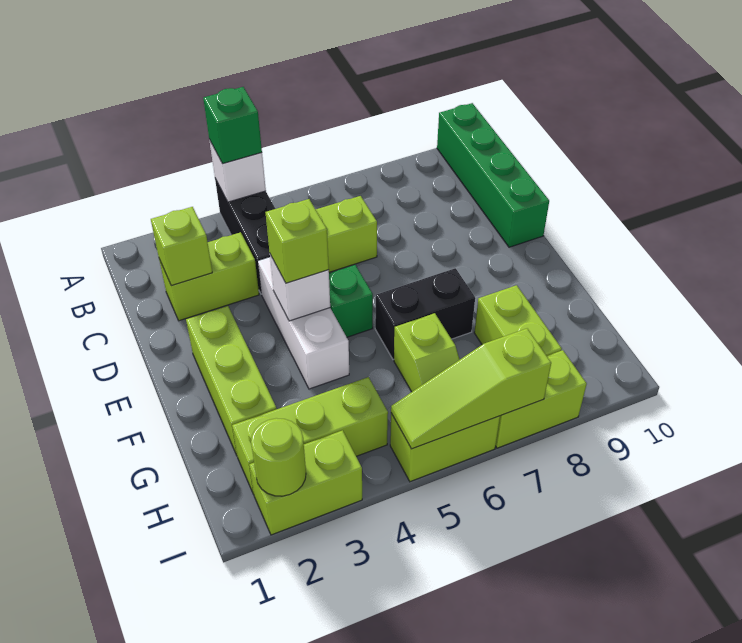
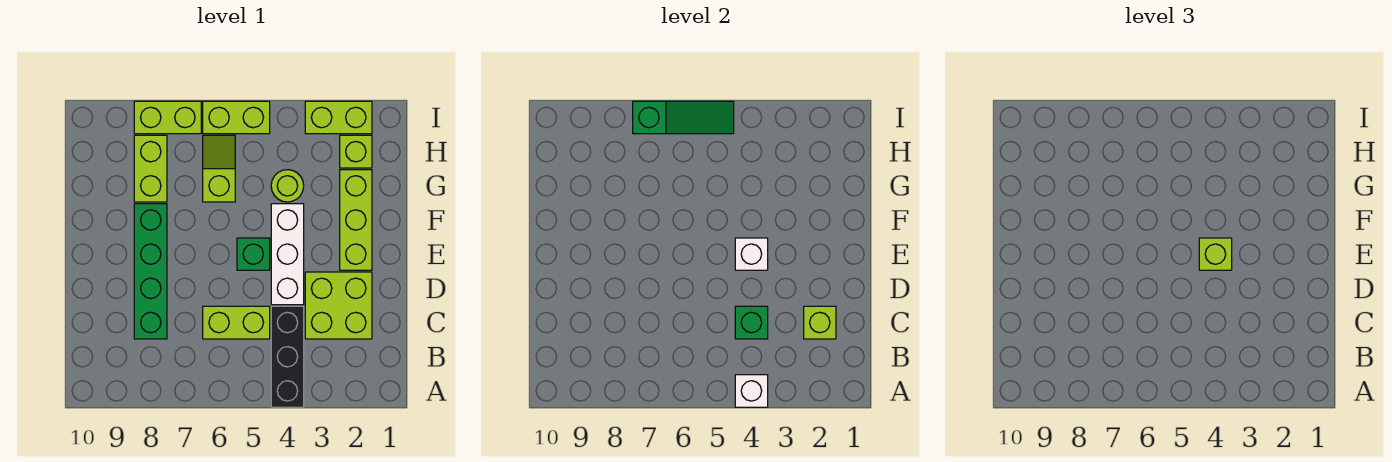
green 1x1 brick [203,87,262,164] -> green 1x1 brick moved to [735,306,768,339]
green 1x4 brick [437,103,549,247] -> green 1x4 brick moved to [134,204,167,339]
lime 1x2 brick [159,232,259,321] -> lime 2x2 brick [305,272,372,339]
black 1x2 brick [375,268,475,360] -> none
lime 1x3 brick [232,377,388,494] -> lime 1x1 brick [340,135,372,168]
lime 1x1 round brick [251,418,306,496] -> lime 1x1 round brick moved to [271,170,304,202]
lime 1x3 slope [391,329,551,449] -> green 1x3 slope [633,101,734,134]

